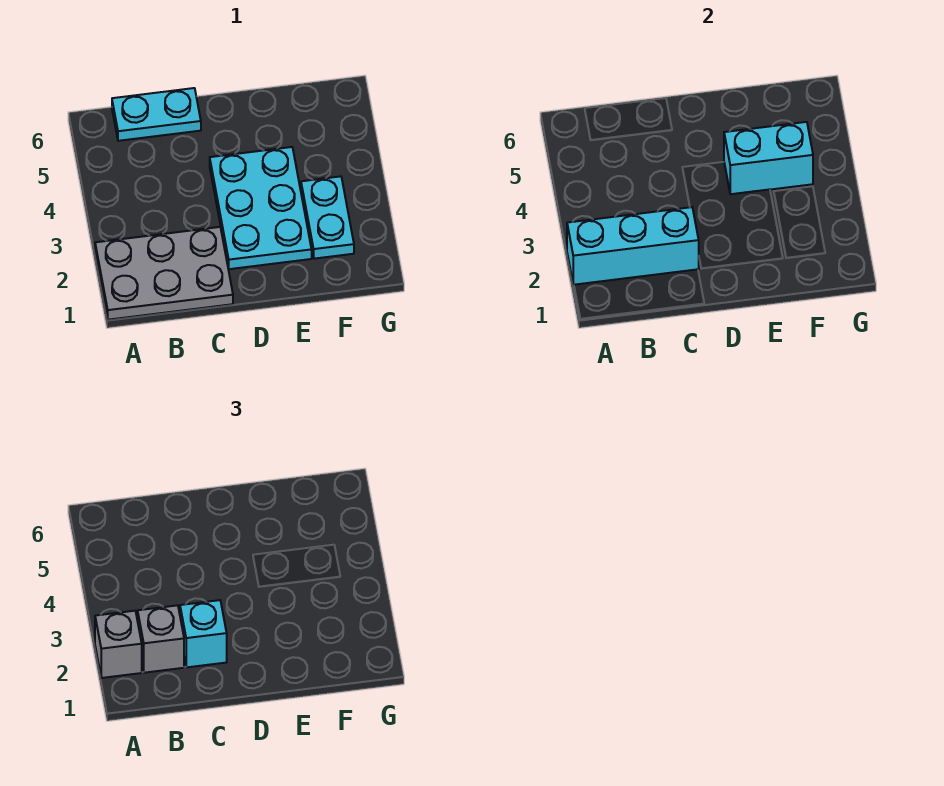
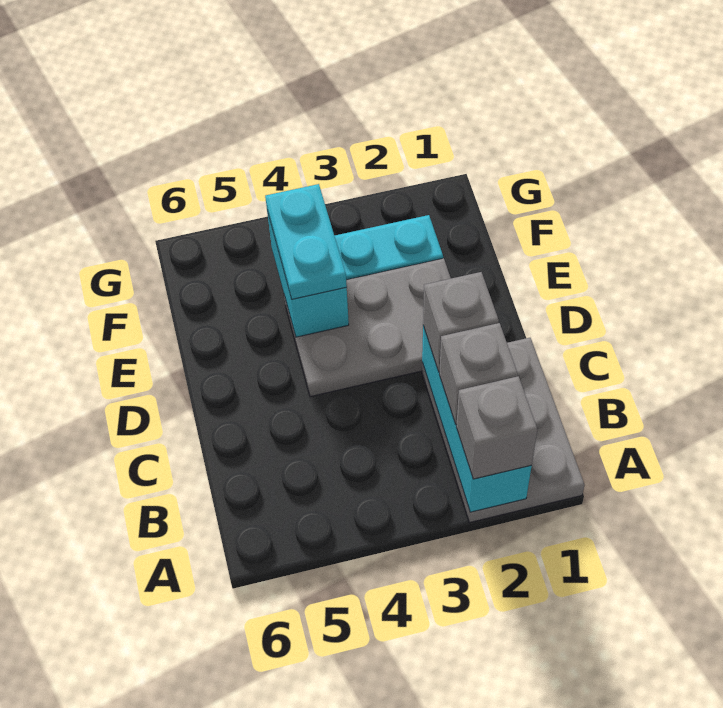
cyan 1x2 plate [112,88,201,141] -> cyan 1x2 plate moved to [265,184,347,299]
cyan 1x1 brick [180,600,227,667] -> grey 1x1 brick [423,272,499,372]
cyan 2x3 plate [210,147,312,269] -> grey 2x3 plate [284,258,451,397]

